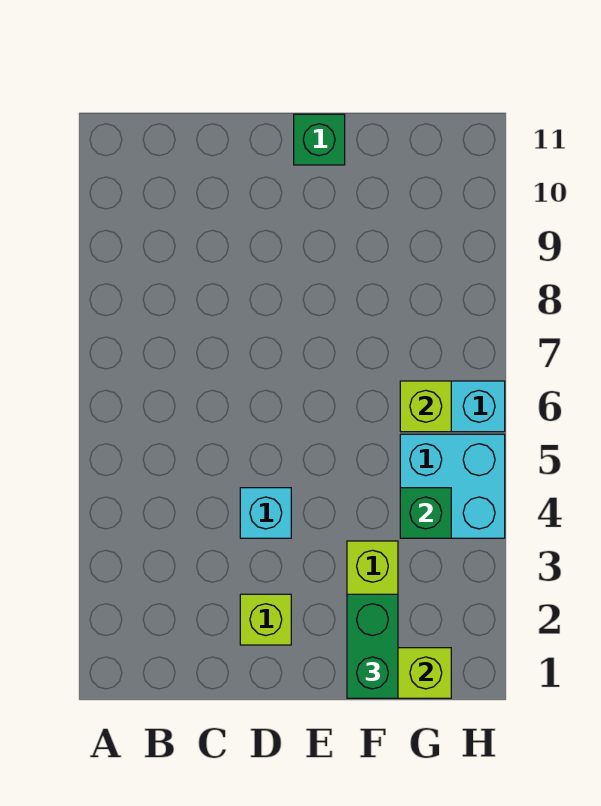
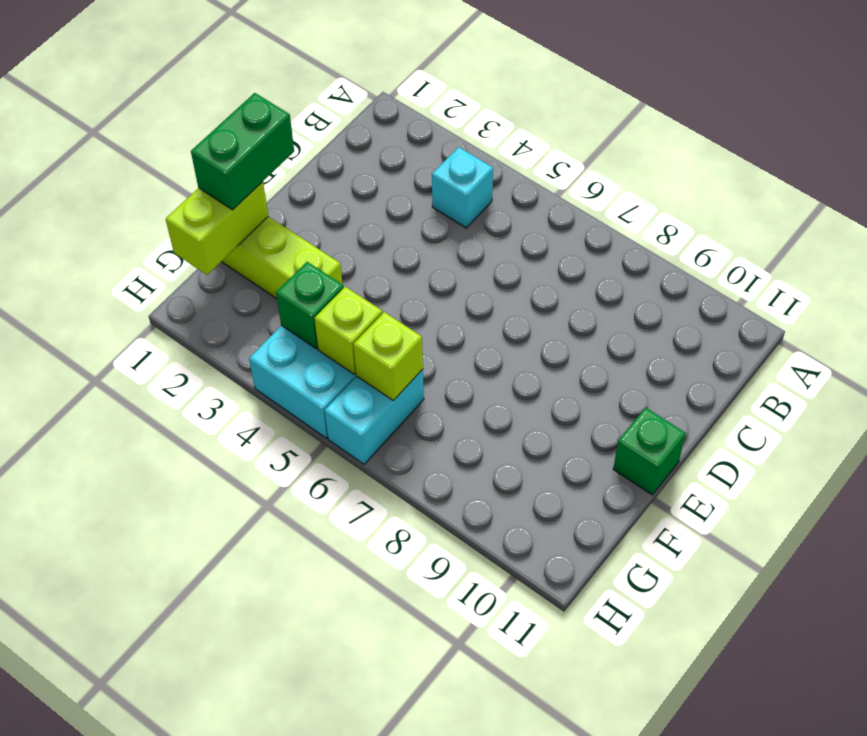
lime 1x1 brick [240,594,291,645] -> lime 1x1 brick moved to [314,287,382,374]
cyan 1x1 brick [240,488,291,538] -> cyan 1x1 brick moved to [432,147,493,228]
green 1x2 brick [347,594,398,698] -> green 1x2 brick turned to [191,93,294,210]

